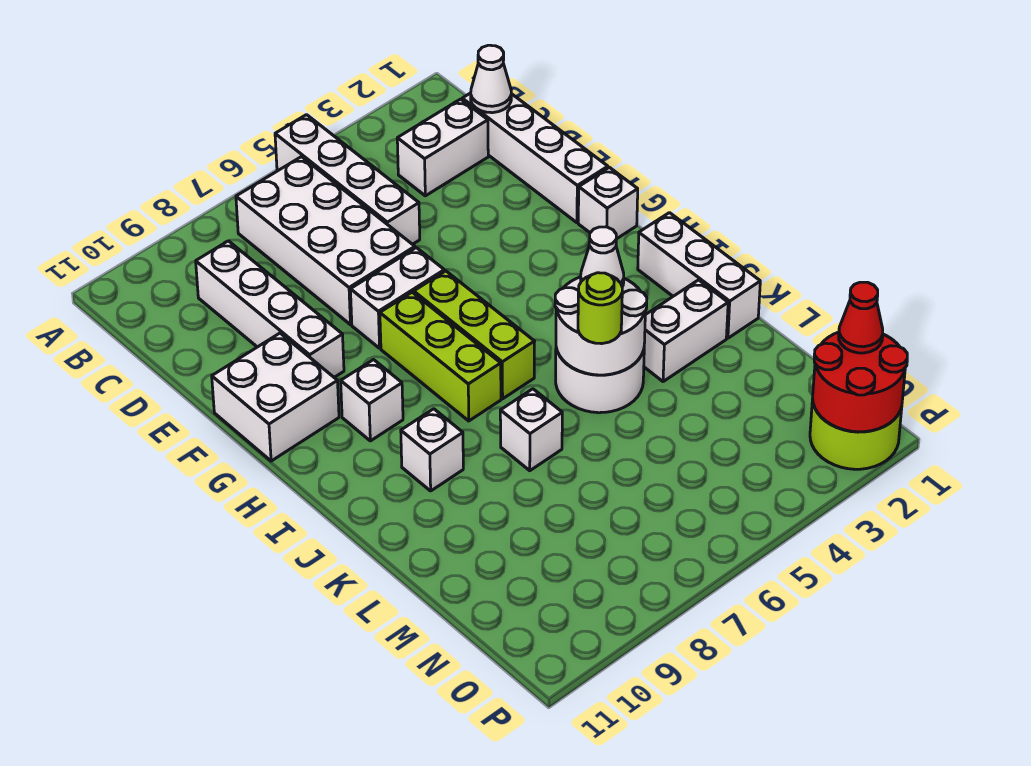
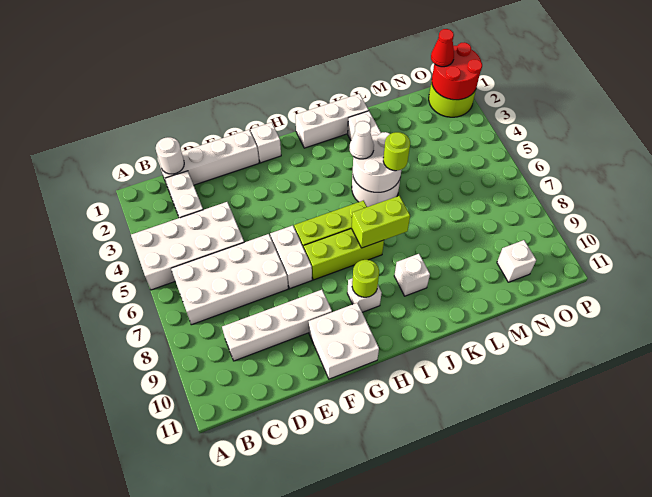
white 1x4 brick [275,115,420,244] -> white 2x4 brick [131,202,244,290]
white 1x1 cone [471,45,511,113] -> white 1x1 round brick [156,137,184,174]
none -> lime 1x1 round brick [352,260,379,297]
none -> lime 1x2 brick [352,196,410,248]
white 1x1 brick [500,389,562,471] -> white 1x1 brick moved to [497,240,536,282]

